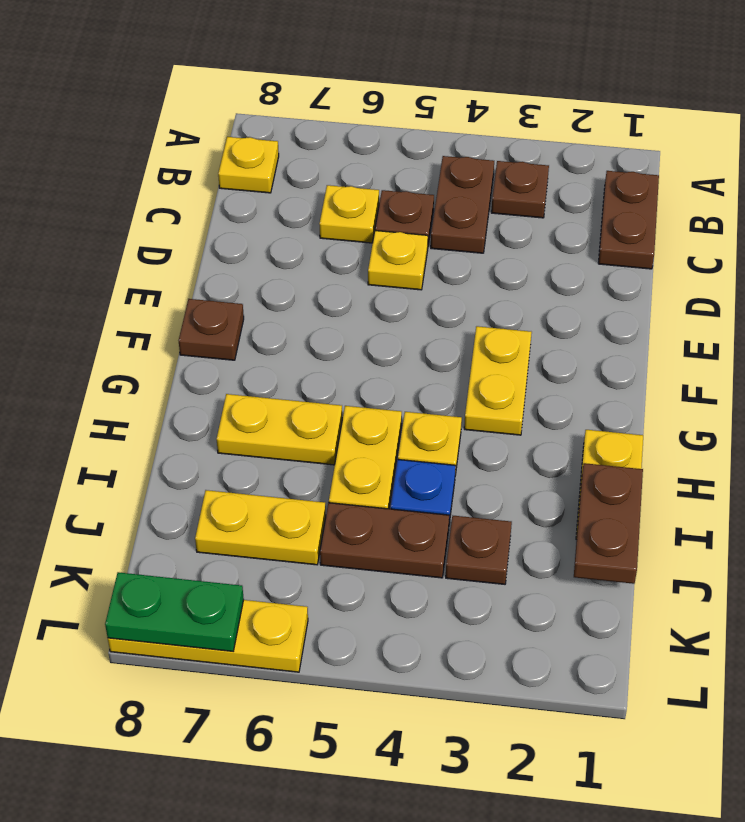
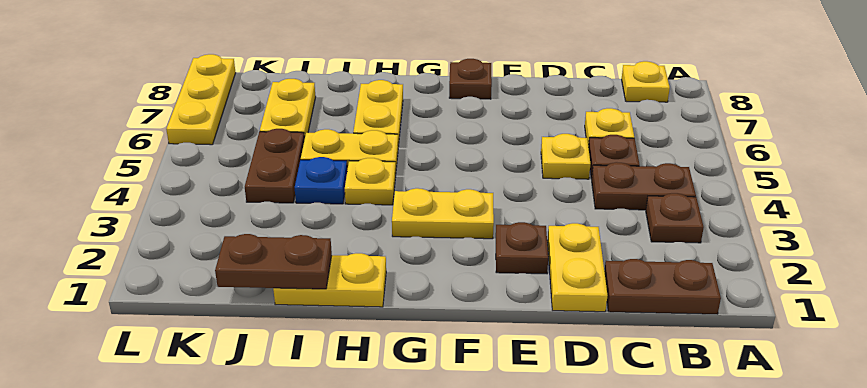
none -> yellow 1x2 plate [547,223,607,312]
brown 1x1 plate [446,516,512,584] -> brown 1x1 plate moved to [496,222,548,274]
green 1x2 plate [105,572,244,651] -> none

